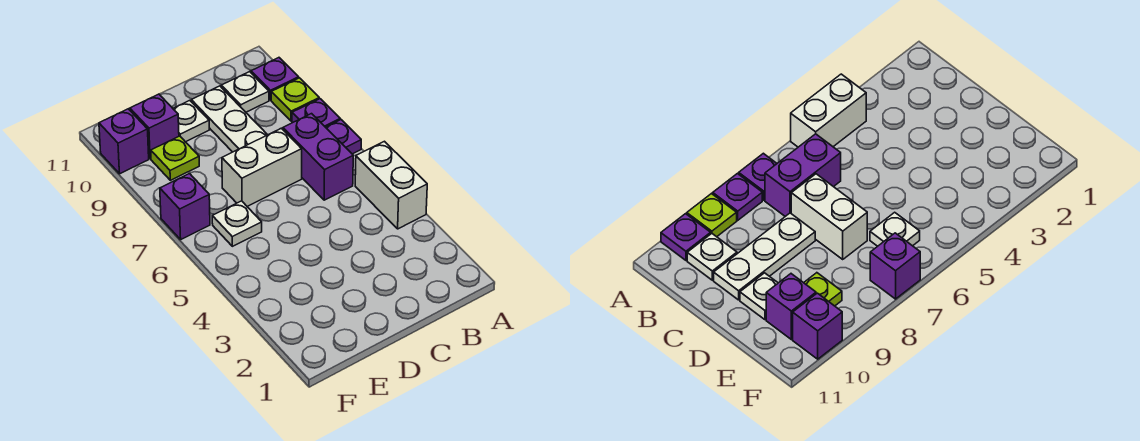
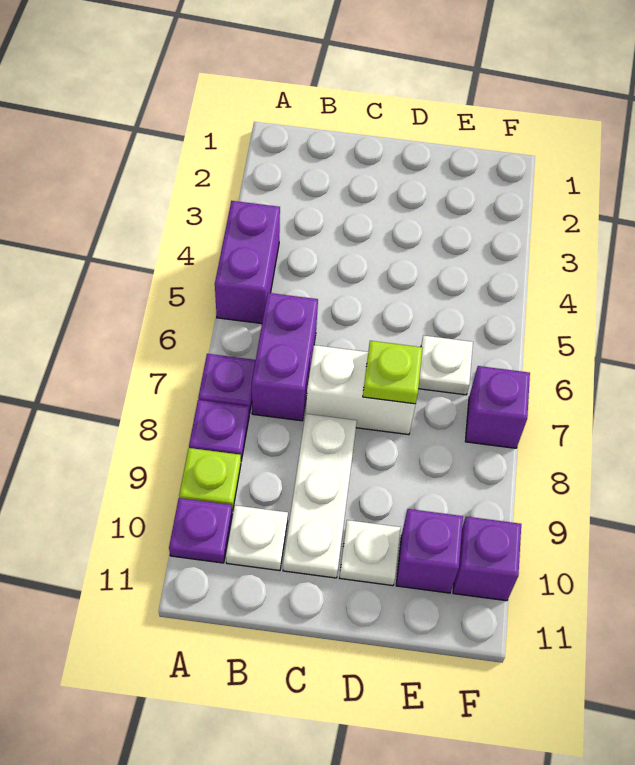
white 1x2 brick [355,141,427,229] -> purple 1x2 brick [215,201,280,324]
lime 1x1 plate [151,136,199,180] -> lime 1x1 plate moved to [363,341,422,404]

